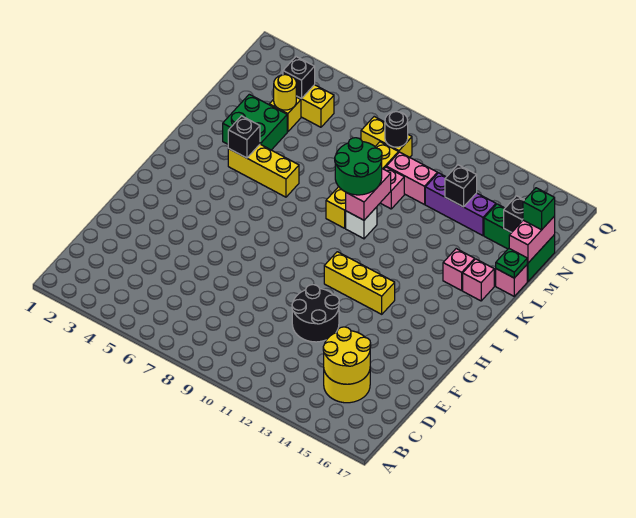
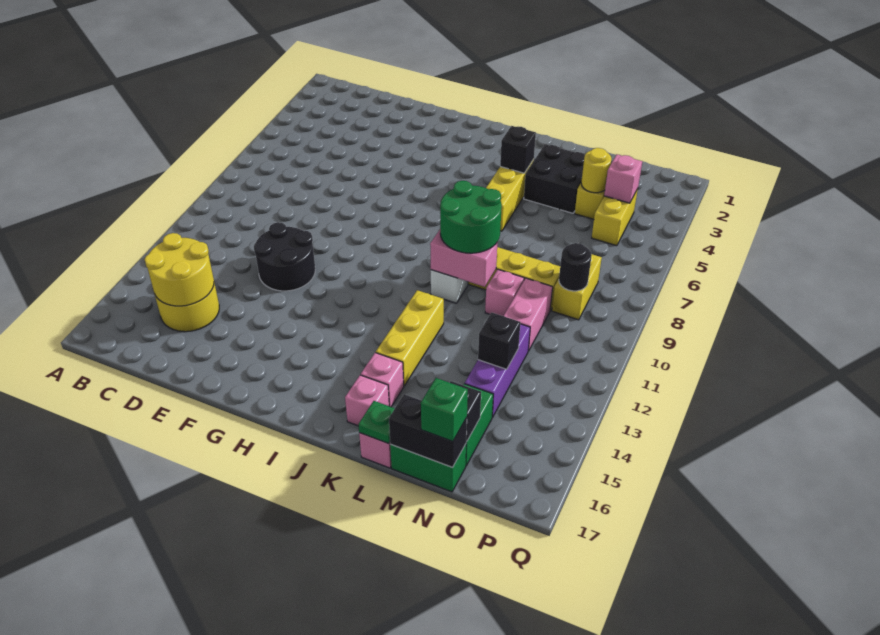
yellow 1x3 brick [324,252,395,314] -> yellow 1x3 brick moved to [376,290,444,386]
green 2x2 brick [223,94,287,150] -> black 2x2 brick [524,144,585,213]
pink 1x2 brick [509,216,555,263] -> black 1x2 brick [389,394,467,468]
black 1x1 brick [283,57,315,98] -> pink 1x1 brick [604,154,642,203]

